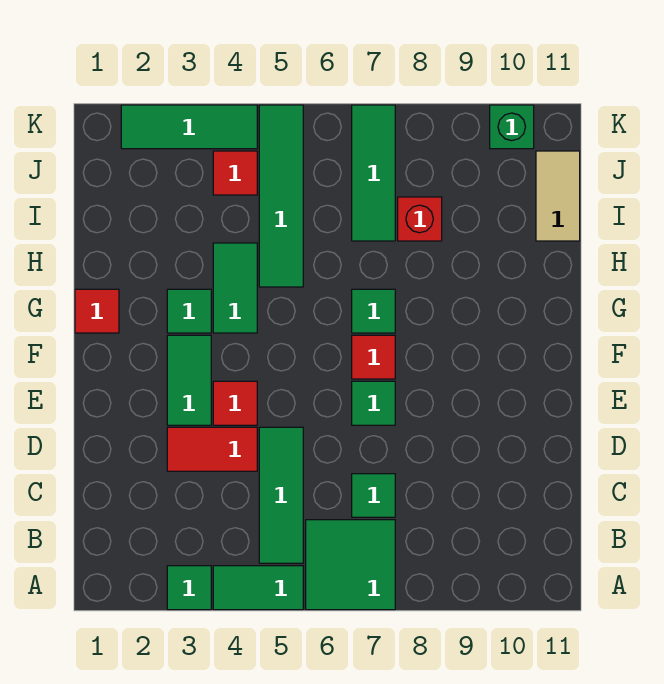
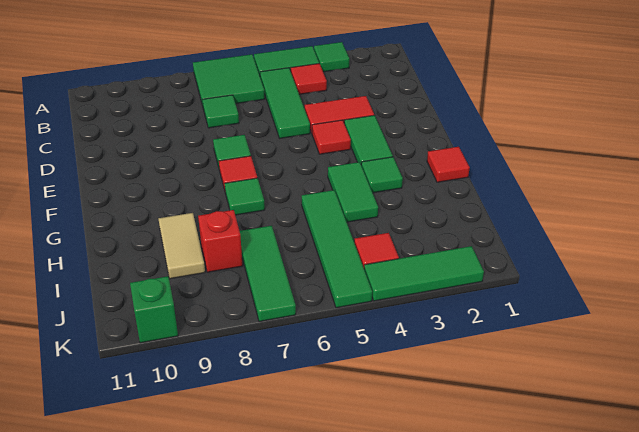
none -> red 1x1 tile [291,64,327,94]
tan 1x2 tile [536,151,580,241] -> tan 1x2 tile moved to [159,213,205,279]

